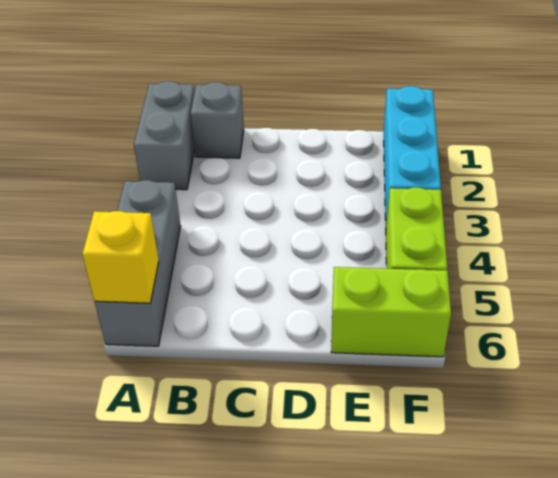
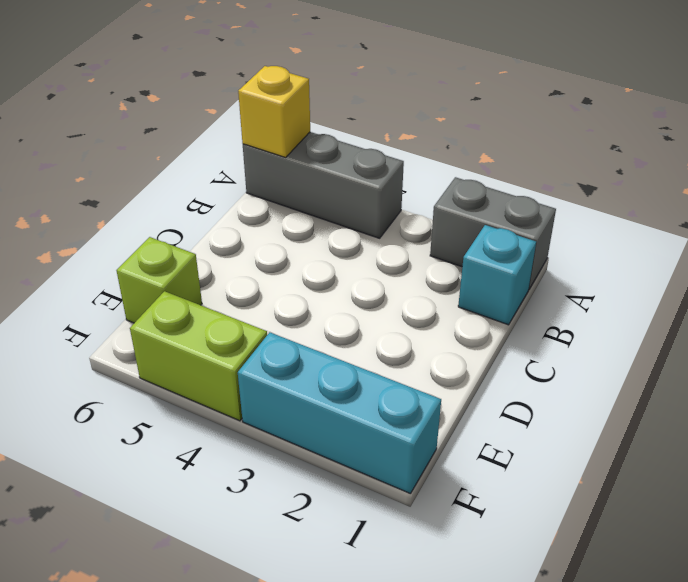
grey 1x1 brick [191,82,244,158] -> cyan 1x1 brick [458,225,536,325]
lime 1x2 brick [331,267,451,357] -> lime 1x1 brick [116,237,202,323]

